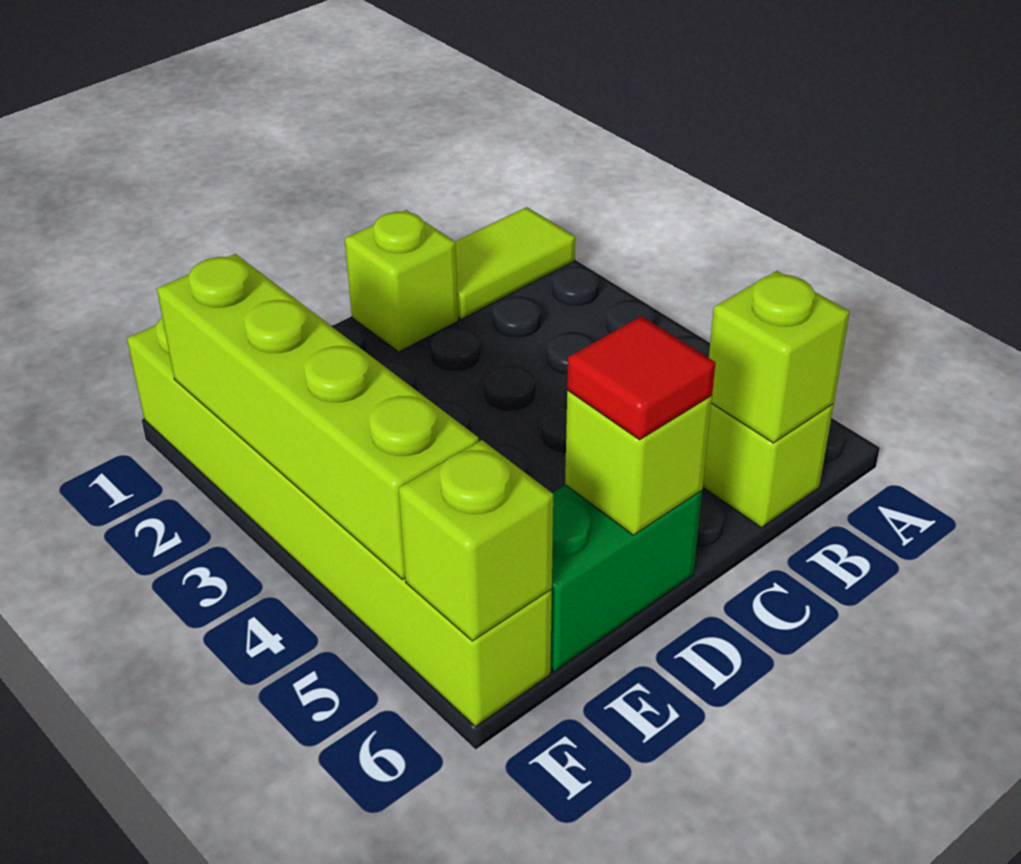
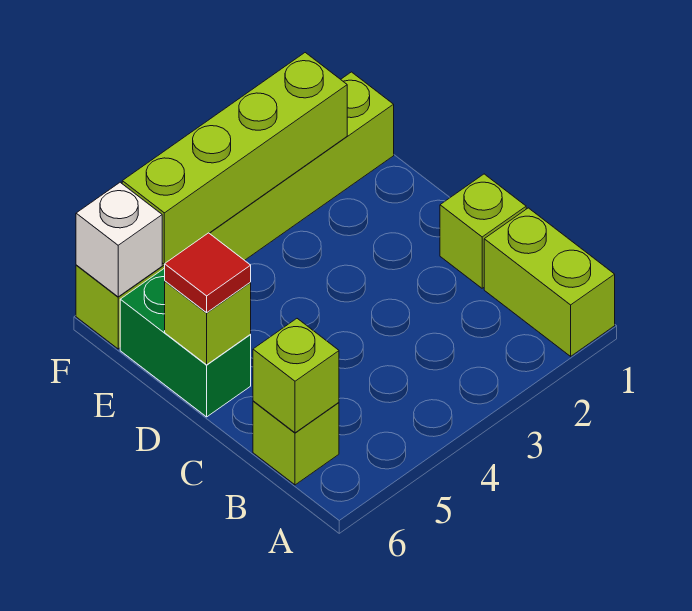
lime 1x2 tile [455,207,575,319] -> lime 1x2 brick [484,208,615,356]
lime 1x1 brick [399,440,553,641] -> white 1x1 brick [76,182,162,297]

